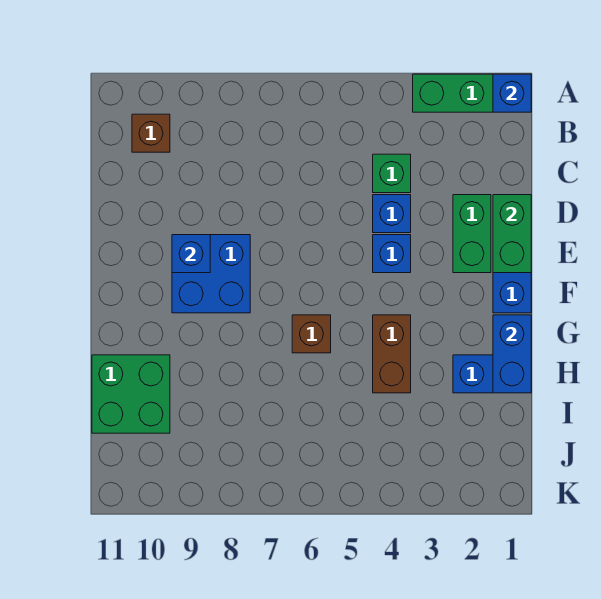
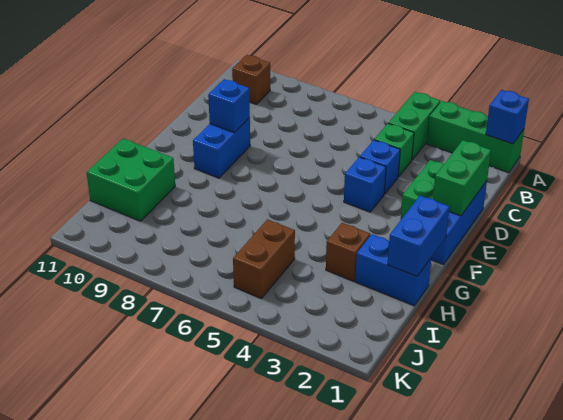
none -> green 1x2 brick [388,92,440,160]
blue 2x2 brick [172,235,250,313] -> blue 1x2 brick [193,118,250,178]
brown 1x2 brick [373,315,411,393] -> brown 1x2 brick moved to [233,219,295,298]
brown 1x1 brick [292,315,331,353] -> brown 1x1 brick moved to [326,223,370,281]

